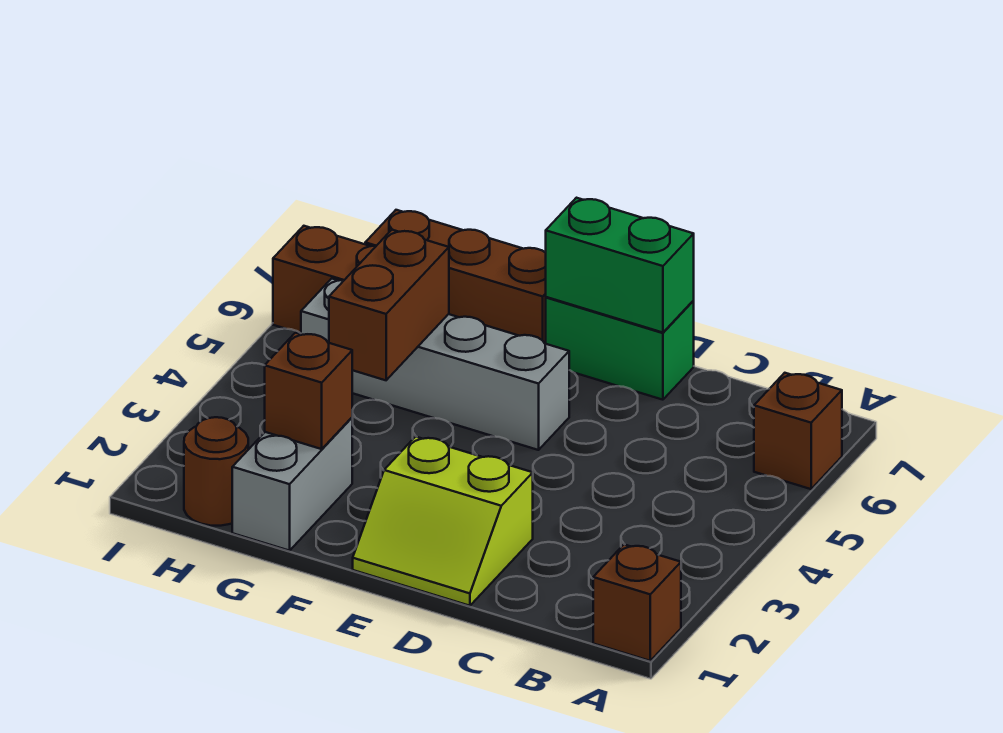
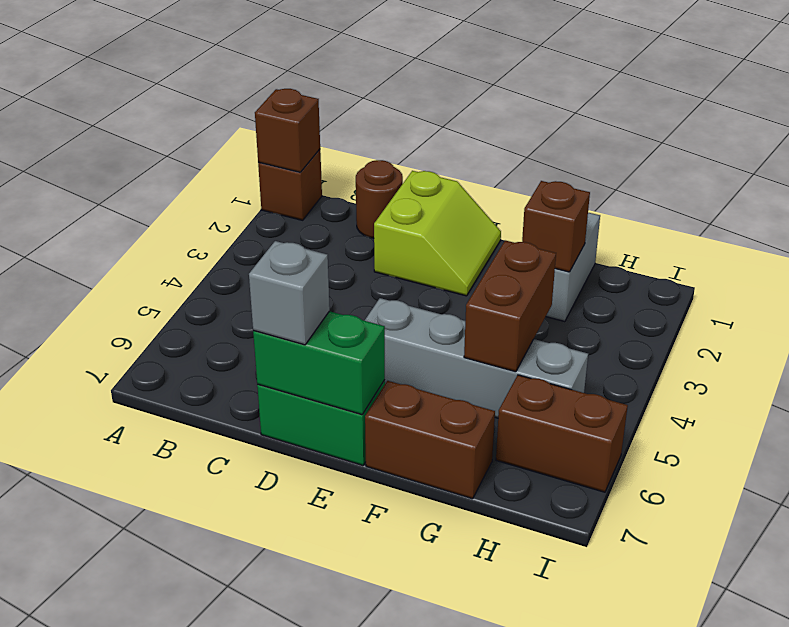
brown 1x1 brick [754,373,842,489] -> brown 1x1 brick moved to [255,89,320,172]
lime 2x2 slope [353,437,533,606] -> lime 2x2 slope turned to [374,171,501,296]
none -> grey 1x1 brick [249,241,330,345]
brown 1x3 brick [365,210,546,344] -> brown 1x2 brick [365,381,495,499]
brown 1x1 round brick [184,417,248,526] -> brown 1x1 round brick moved to [356,160,403,238]

